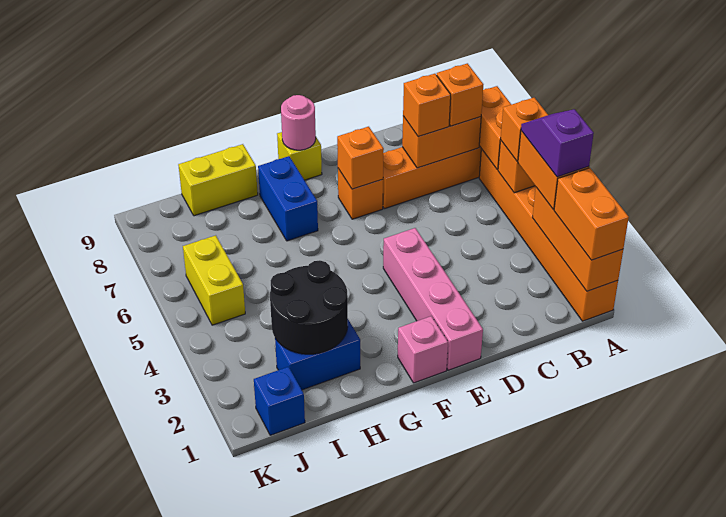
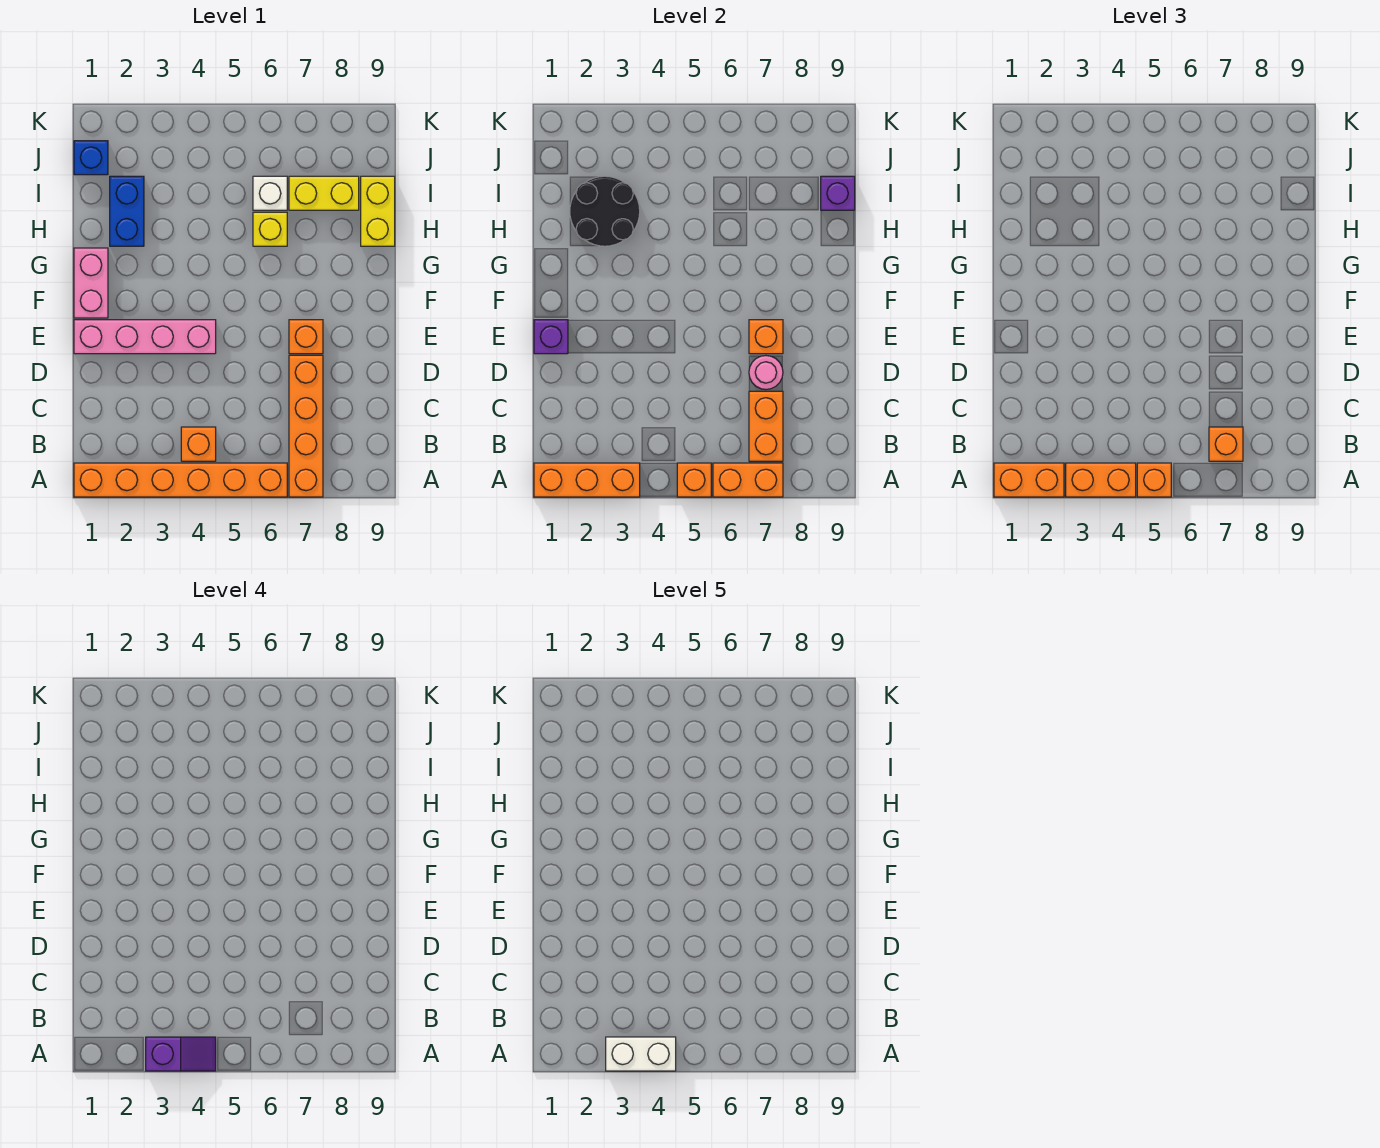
none -> white 1x2 brick [606,1037,676,1071]
orange 1x1 brick [403,74,451,137] -> orange 1x1 brick moved to [181,427,216,461]
none -> purple 1x1 brick [534,320,568,354]
pink 1x1 brick [398,316,448,383] -> pink 1x2 brick [74,248,108,318]
yellow 1x1 brick [277,132,322,180] -> yellow 1x1 brick moved to [253,212,287,246]
pink 1x1 round brick [281,95,316,150] -> pink 1x1 round brick moved to [749,356,783,389]
blue 1x2 brick [258,156,318,241] -> none
none -> white 1x1 brick [253,176,287,210]
none -> purple 1x1 brick [821,176,855,210]
yellow 1x2 brick [183,235,245,325] -> yellow 1x2 brick moved to [289,176,359,210]

